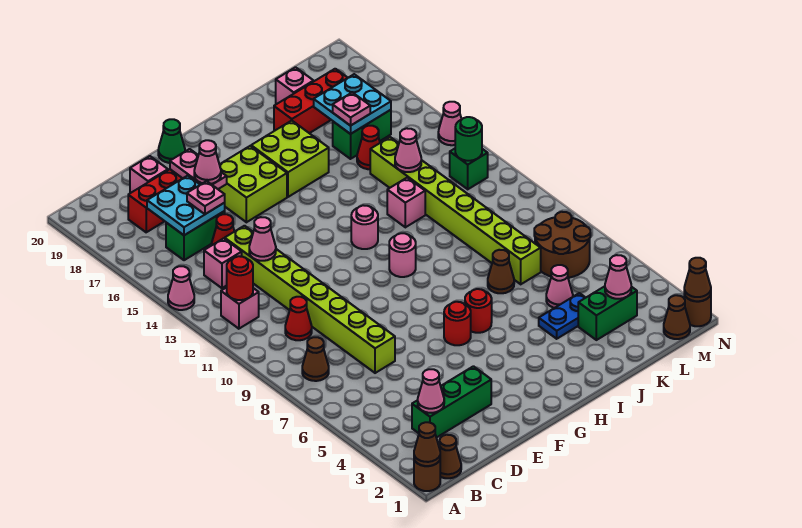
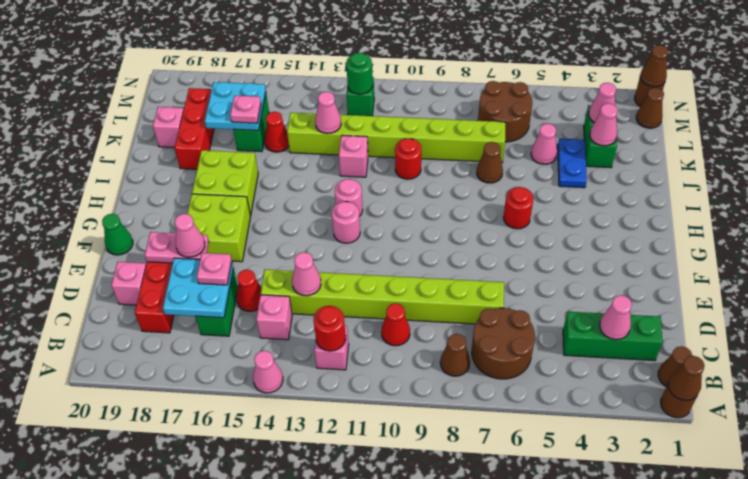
none -> brown 2x2 round brick [472,308,535,379]
green 1x3 brick [412,366,491,438] -> green 1x3 brick turned to [563,312,663,361]
red 1x1 round brick [444,302,471,345] -> red 1x1 round brick moved to [395,138,421,179]
pink 1x1 round brick [389,233,416,277] -> pink 1x1 round brick moved to [332,201,360,243]
pink 1x1 cone [438,102,462,145] -> pink 1x1 cone moved to [590,103,618,146]

